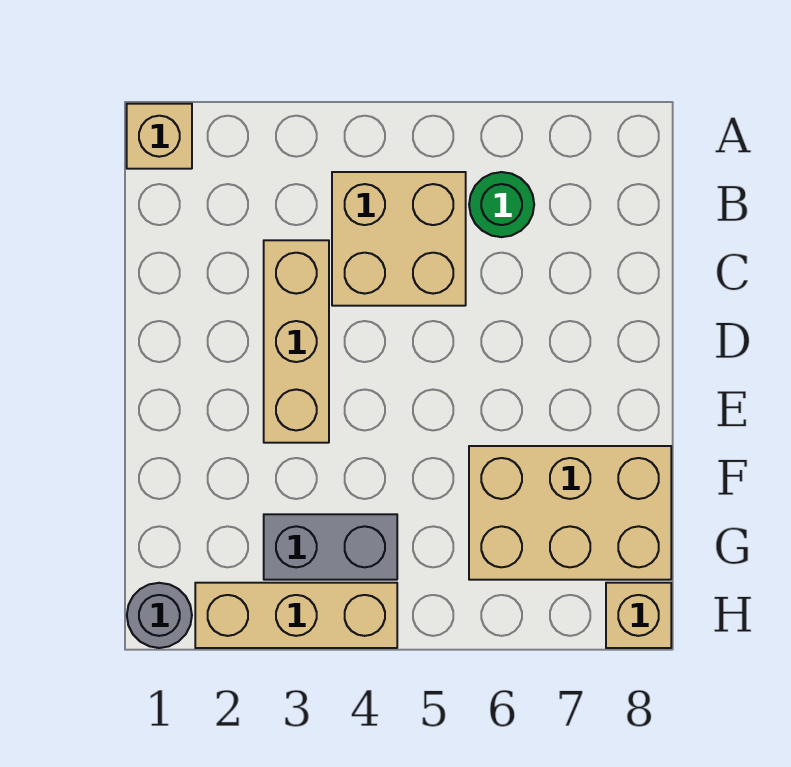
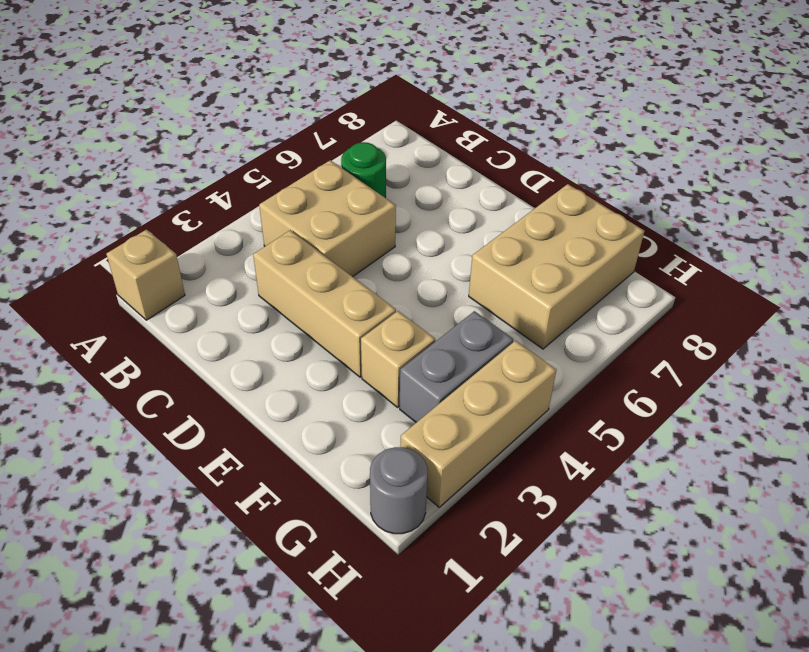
tan 1x1 brick [606,583,671,648] -> tan 1x1 brick moved to [361,311,435,407]

